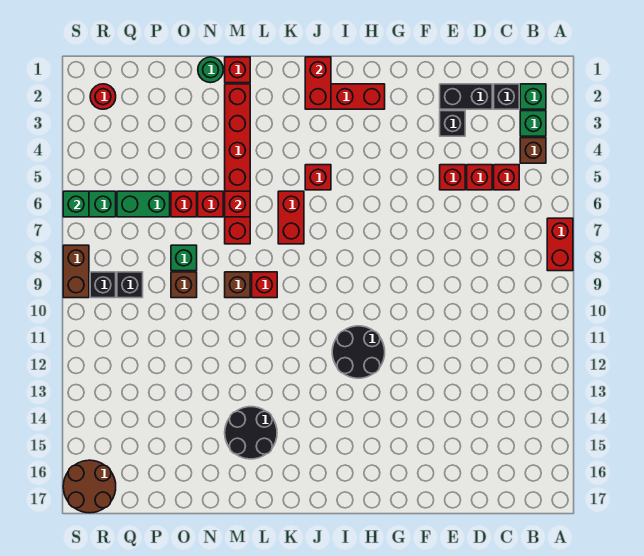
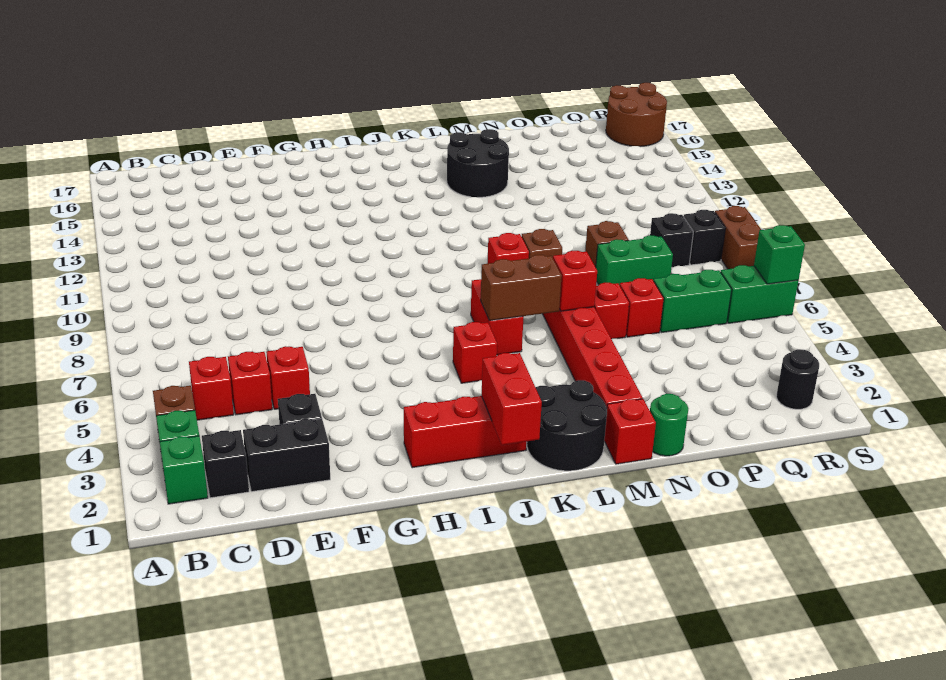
red 1x2 brick [547,218,573,271] -> none
black 2x2 round brick [332,326,385,378] -> black 2x2 round brick moved to [527,380,607,471]
none -> brown 1x2 brick [481,255,562,321]
green 1x1 brick [171,245,197,271] -> green 1x2 brick [596,235,673,285]
red 1x1 round brick [90,84,116,109] -> black 1x1 round brick [776,349,819,409]

